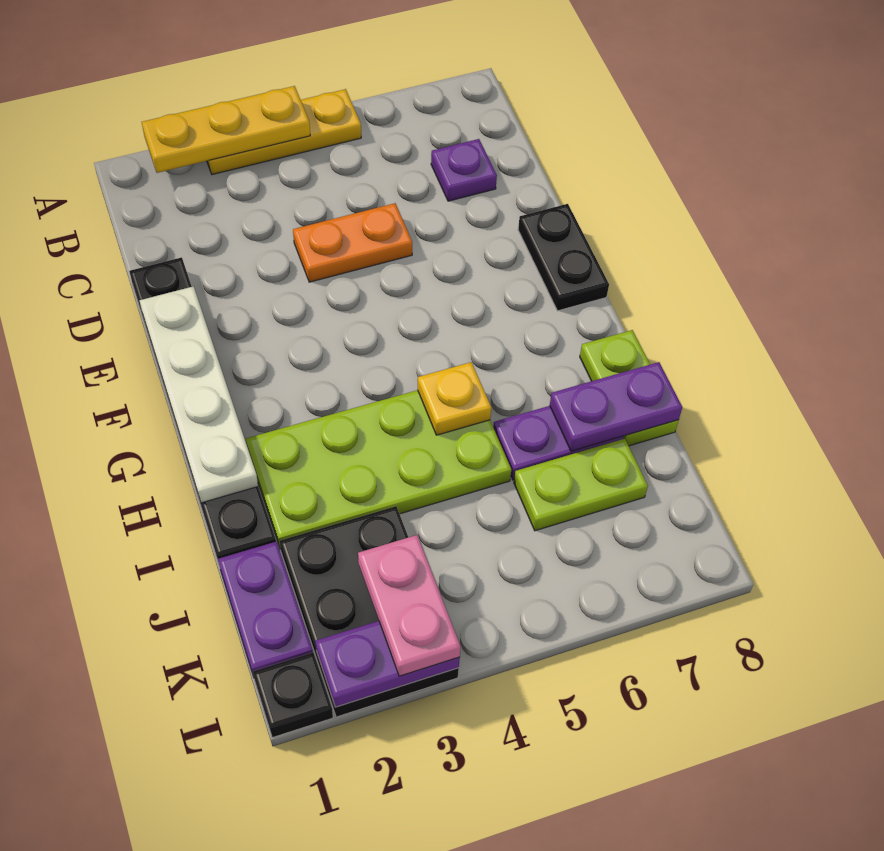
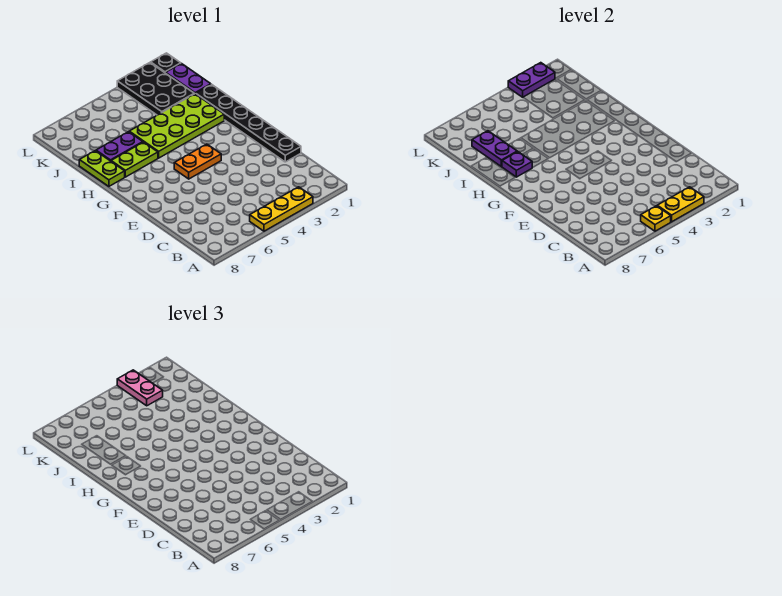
yellow 1x3 plate [142,86,310,173] -> yellow 1x2 plate [657,187,704,222]
purple 1x1 plate [431,139,497,201] -> purple 1x1 plate moved to [502,152,532,177]
orange 1x2 plate [293,203,412,282] -> orange 1x2 plate moved to [174,144,221,179]
white 1x4 plate [140,286,258,503] -> none
black 1x2 plate [518,204,609,311] -> none
yellow 1x1 plate [418,362,491,435] -> yellow 1x1 plate moved to [641,206,671,231]
purple 1x2 plate [550,362,682,451] -> purple 1x2 plate turned to [472,131,517,167]
lime 1x2 plate [514,439,648,531] -> lime 1x2 plate moved to [111,142,158,177]

